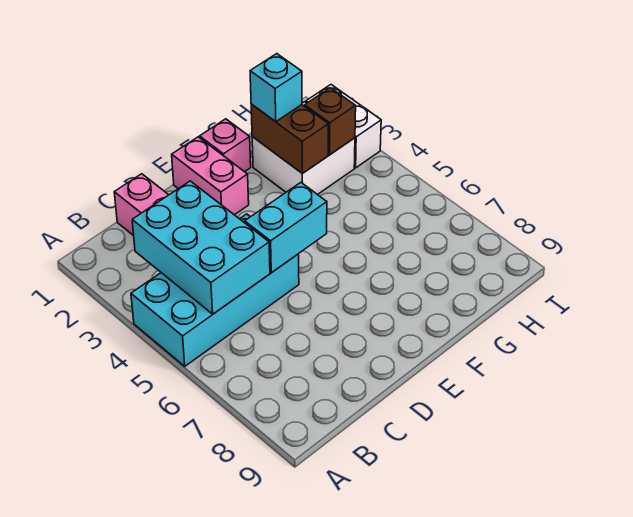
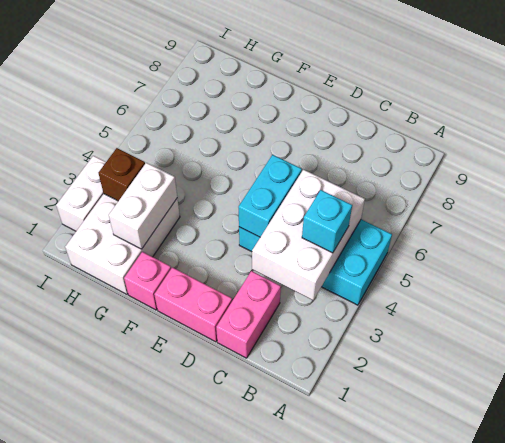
cyan 2x3 brick [132,181,270,314] -> white 2x3 brick [252,169,365,300]
cyan 1x2 brick [245,183,327,273] -> cyan 1x2 brick turned to [239,155,302,237]
pink 1x2 brick [172,137,249,215] -> pink 1x2 brick turned to [154,267,232,342]
white 2x2 brick [252,102,355,195] -> white 2x3 brick [65,194,180,294]
brown 1x2 brick [251,104,328,173] -> white 1x2 brick [109,163,177,249]
cyan 1x1 brick [250,54,302,122] -> cyan 1x1 brick moved to [302,190,352,253]

